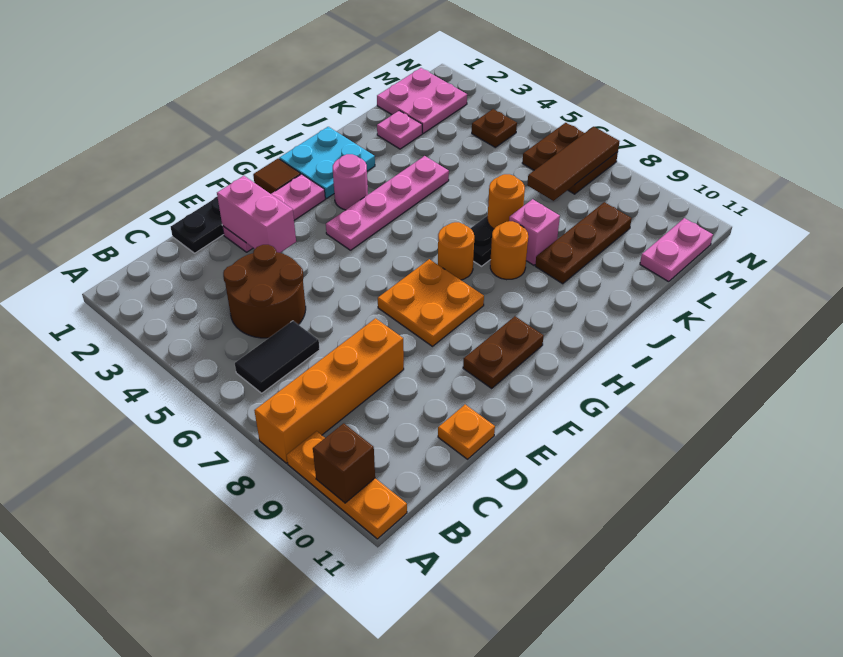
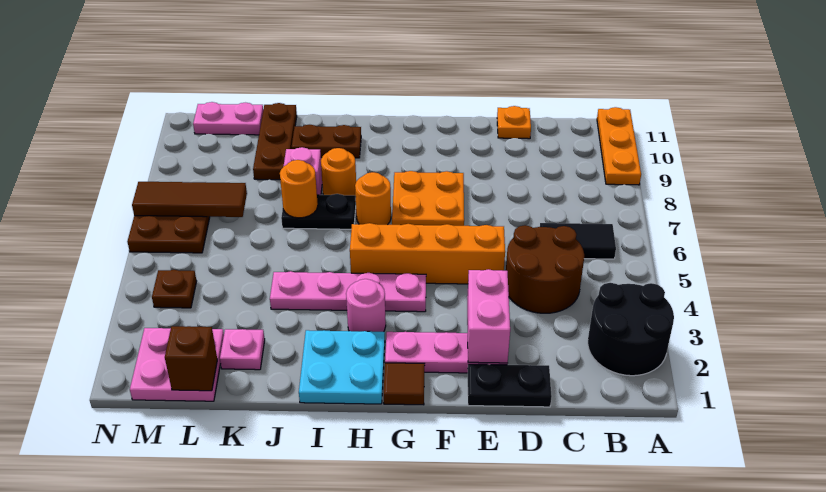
none -> black 2x2 round brick [588,283,674,376]
orange 1x4 brick [254,318,404,463] -> orange 1x4 brick moved to [350,223,505,284]
brown 1x1 brick [313,423,375,503] -> brown 1x1 brick moved to [165,326,217,391]
brown 1x2 plate [463,316,543,388] -> brown 1x2 plate moved to [292,125,361,158]
brown 1x3 plate [535,202,632,284] -> brown 1x3 plate turned to [253,103,297,180]

